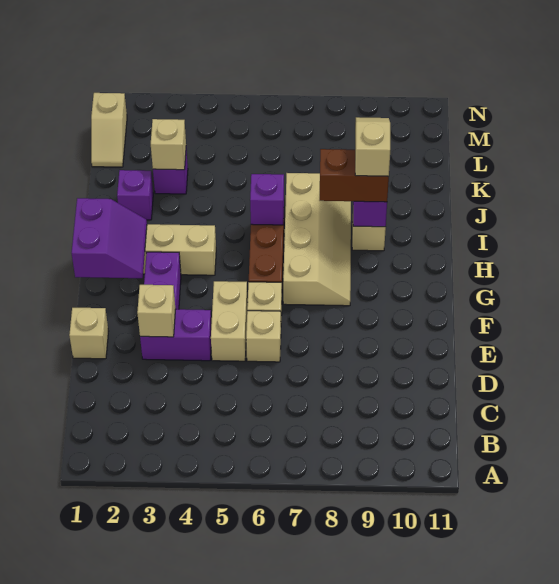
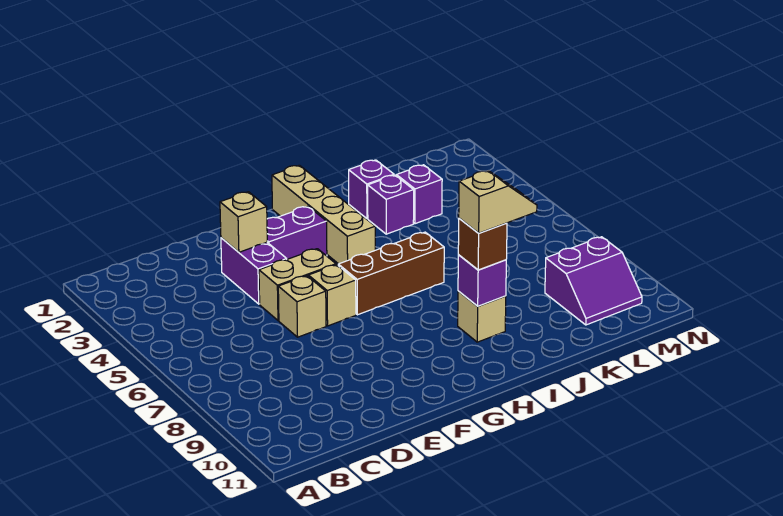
tan 1x1 brick [69,308,109,359] -> none
purple 2x2 slope [72,198,147,278] -> purple 2x2 slope moved to [545,237,642,325]
tan 2x4 slope [283,173,351,306] -> none
purple 1x1 brick [250,174,284,225] -> purple 1x1 brick moved to [368,175,414,234]
brown 1x2 brick [320,149,389,202] -> brown 1x1 brick [458,218,507,270]
tan 1x1 brick [151,119,186,170] -> none
tan 1x2 slope [91,93,127,167] -> none

